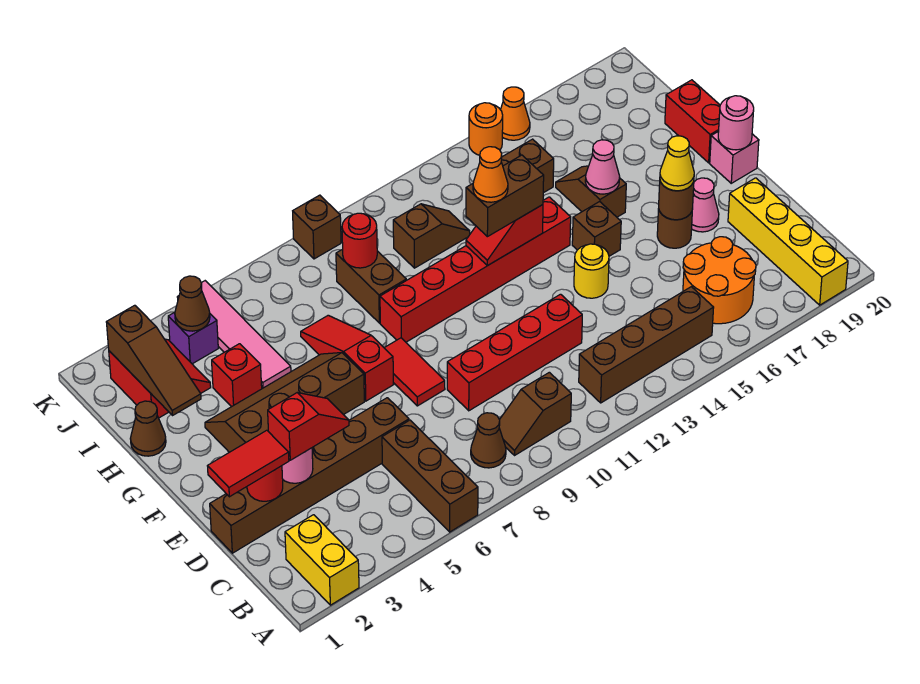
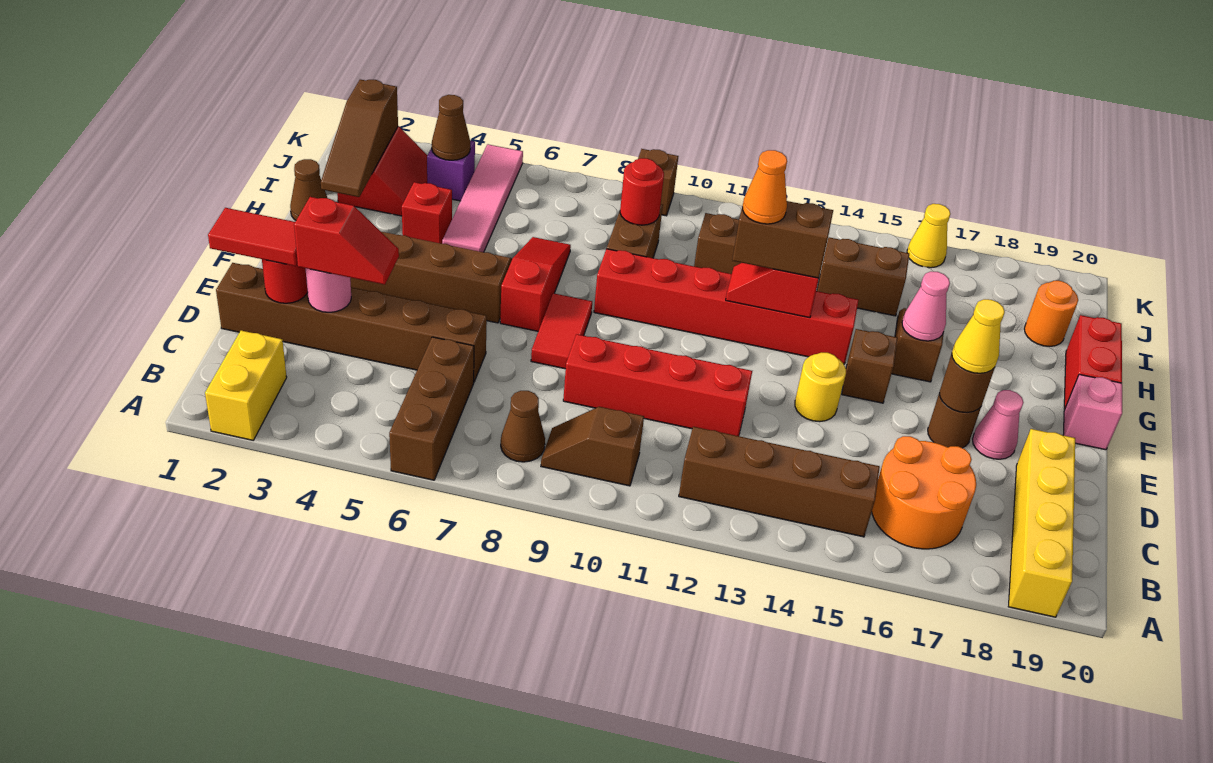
pink 1x1 round brick [718,96,754,150] -> none
orange 1x1 round brick [469,103,503,155] -> orange 1x1 round brick moved to [1024,281,1078,346]
orange 1x1 cone [500,87,530,140] -> yellow 1x1 cone [907,204,950,268]

